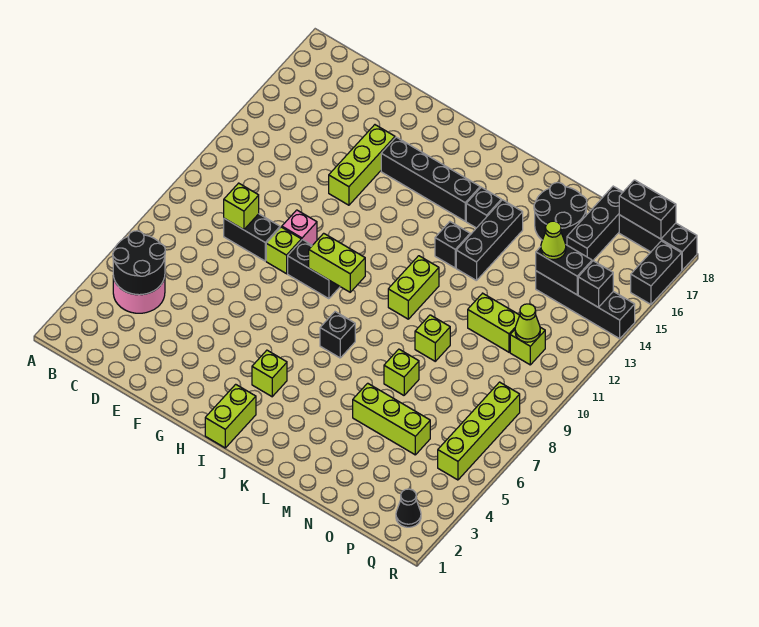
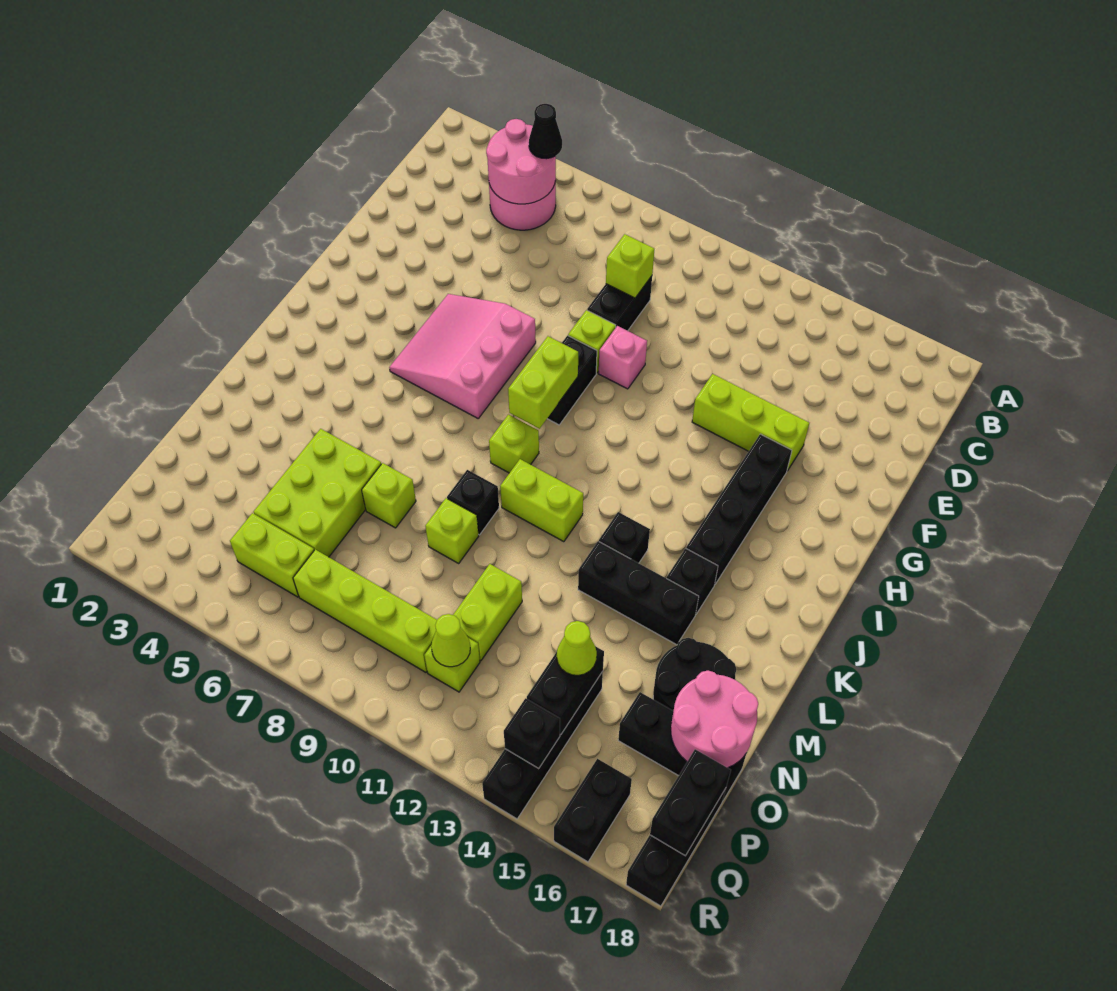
black 2x2 round brick [113,231,165,295] -> pink 2x2 round brick [486,119,556,204]
none -> pink 3x3 slope [389,294,536,418]
lime 1x2 brick [205,384,256,448] -> lime 1x2 brick moved to [230,513,314,597]
lime 1x1 brick [252,350,287,397] -> lime 1x1 brick moved to [489,415,539,473]
black 1x1 brick [320,312,355,358] -> black 1x1 brick moved to [447,470,499,535]
lime 1x3 brick [353,383,430,455] -> lime 2x3 brick [253,429,381,557]
none -> pink 2x2 round brick [671,671,758,768]
black 1x1 cone [396,489,421,527] -> black 1x1 cone moved to [529,104,562,159]
lime 1x4 brick [438,382,520,480] -> lime 1x4 brick moved to [293,550,437,672]
black 1x2 brick [631,241,682,304] -> black 1x2 brick turned to [554,759,632,862]

